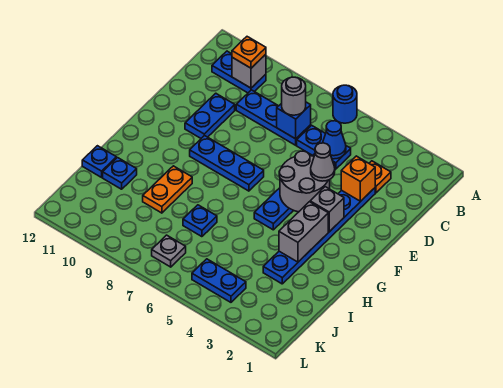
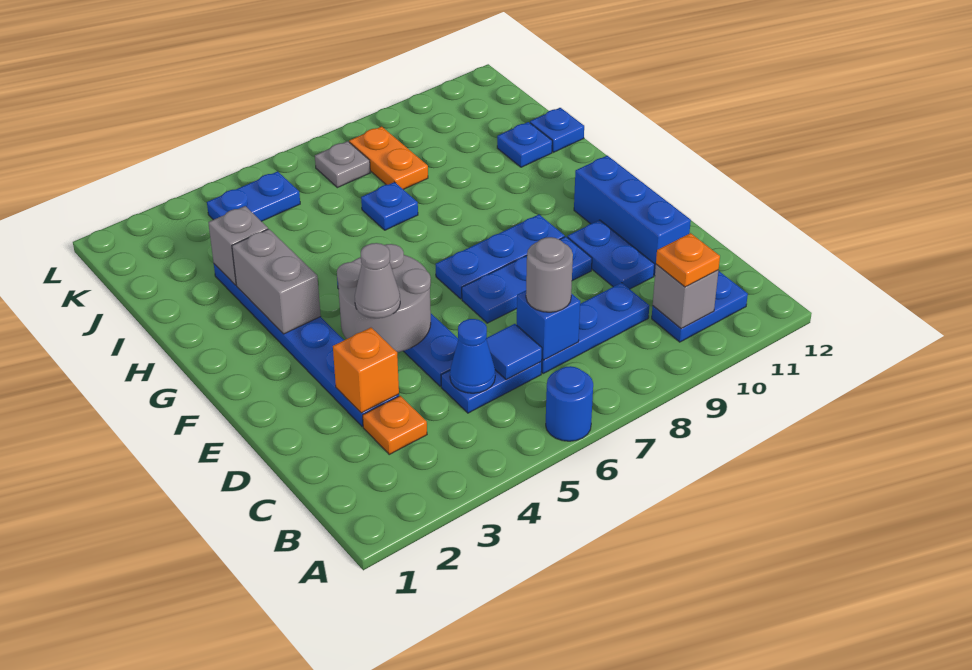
none -> blue 1x1 tile [487,324,542,380]
none -> blue 1x3 brick [574,156,691,276]
none -> blue 1x3 plate [462,237,592,323]
grey 1x1 brick [310,187,344,232] -> grey 1x1 brick moved to [208,206,268,285]
orange 1x2 plate [143,166,192,213] -> orange 1x2 plate moved to [349,126,428,189]

